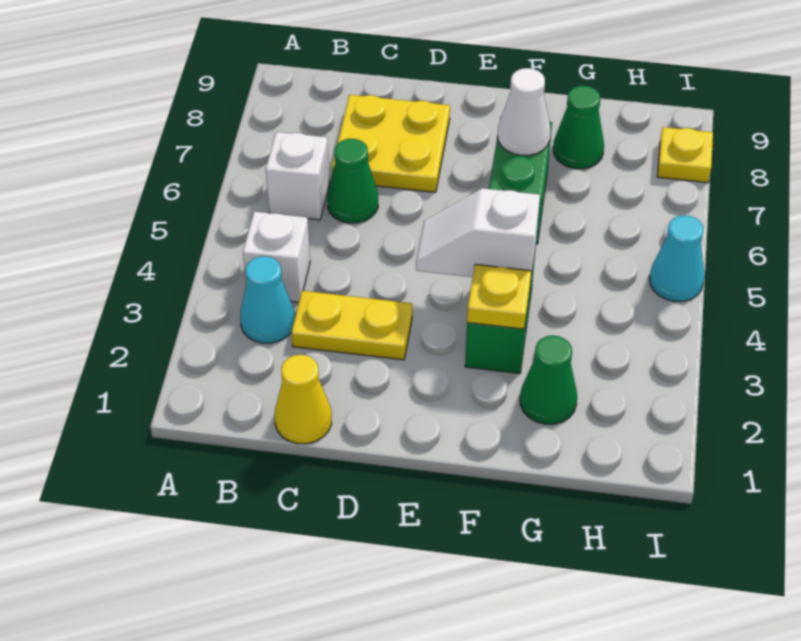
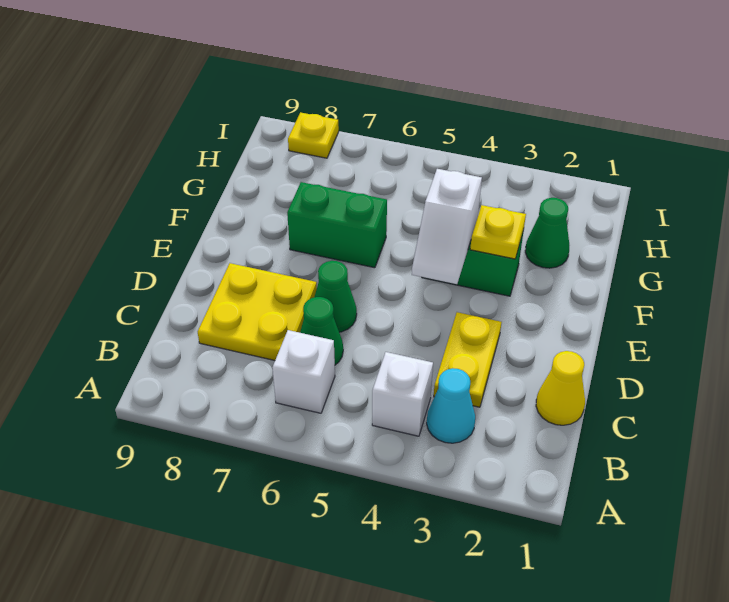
white 1x1 cone [498,68,551,155] -> none
green 1x1 cone [553,86,604,169] -> green 1x1 cone moved to [315,261,357,332]
cyan 1x1 cone [649,215,705,301] -> none

